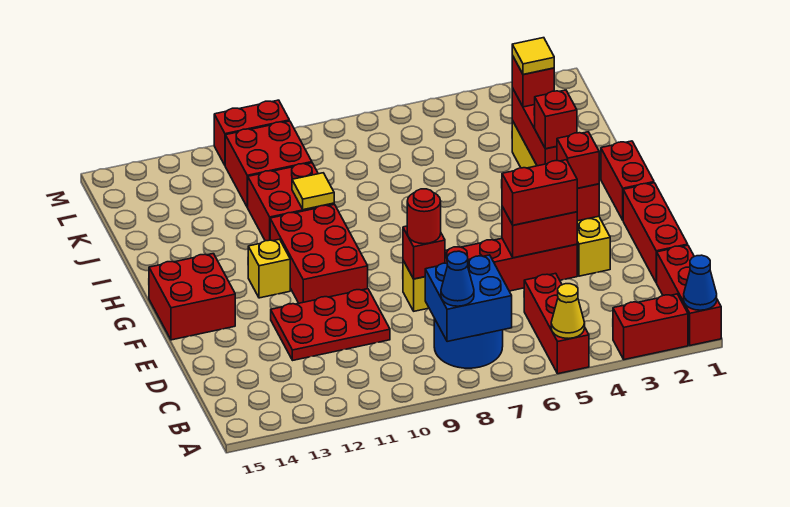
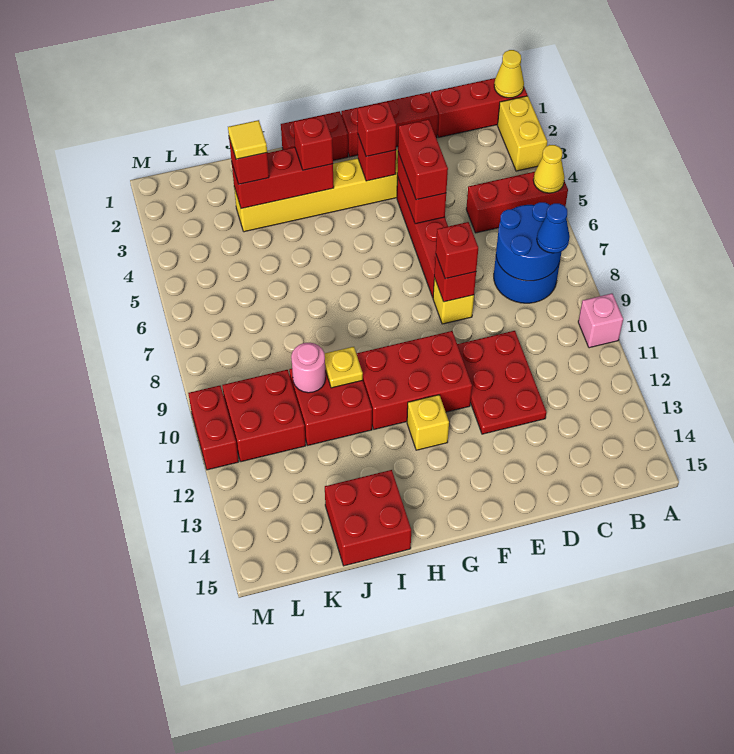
blue 1x1 cone [684,255,717,310] -> yellow 1x1 cone [494,50,524,98]
red 1x2 brick [613,294,688,360] -> yellow 1x2 brick [498,96,547,171]
none -> pink 1x1 brick [578,293,623,348]
blue 2x2 brick [425,255,512,342] -> blue 2x2 round brick [496,202,561,281]
red 1x1 round brick [407,189,441,244] -> red 1x1 brick [436,222,478,279]
red 2x2 brick [149,254,235,340] -> red 2x2 brick moved to [325,470,411,566]
yellow 1x1 tile [292,173,334,210] -> yellow 1x1 plate [324,347,363,388]
none -> pink 1x1 round brick [291,343,326,393]

